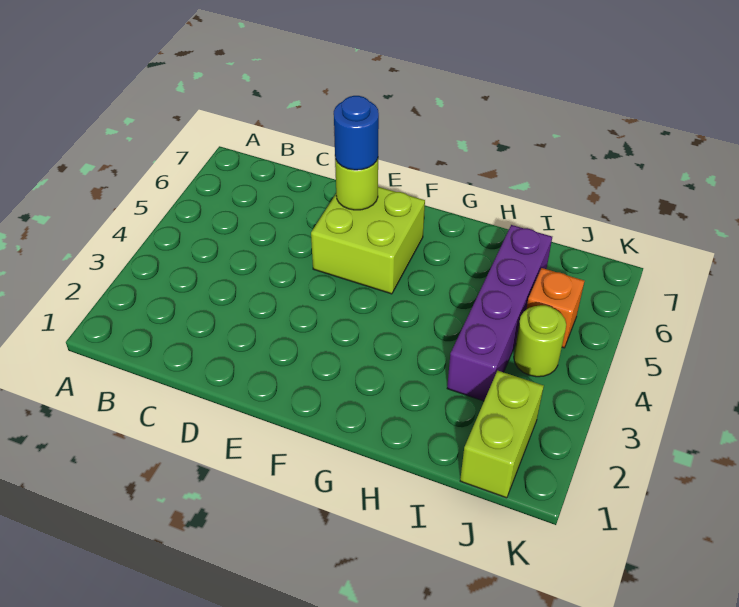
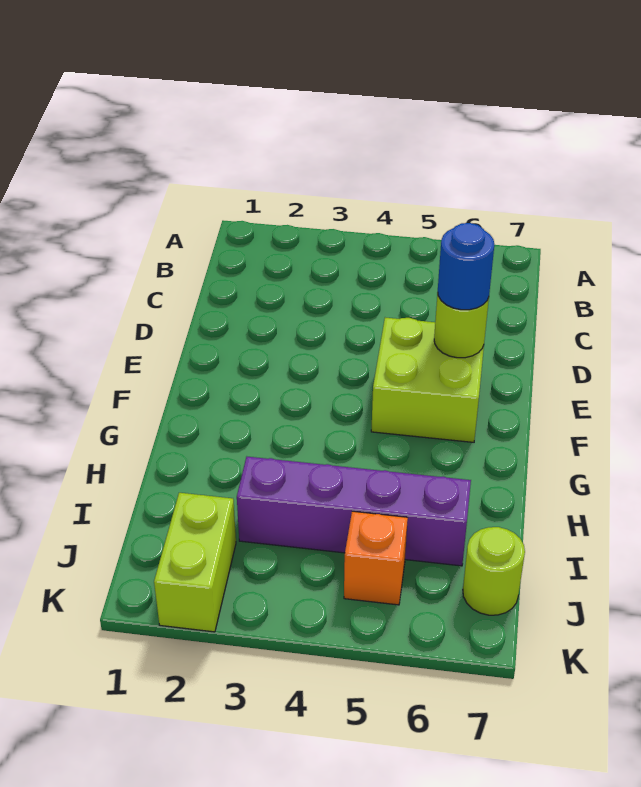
lime 1x2 brick [460,371,544,498] -> lime 1x2 brick turned to [154,493,236,632]
lime 1x1 round brick [514,305,566,377] -> lime 1x1 round brick moved to [463,527,525,615]

